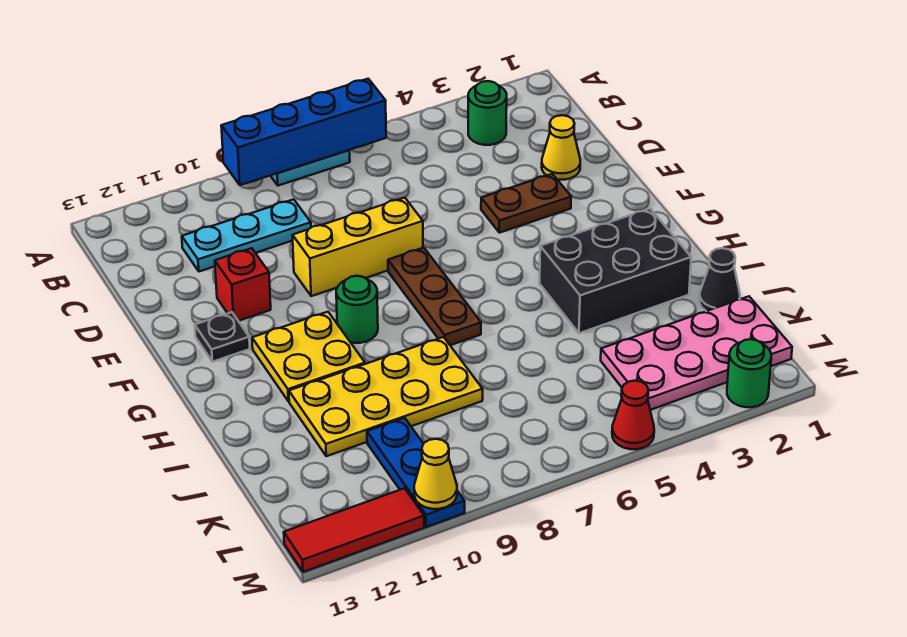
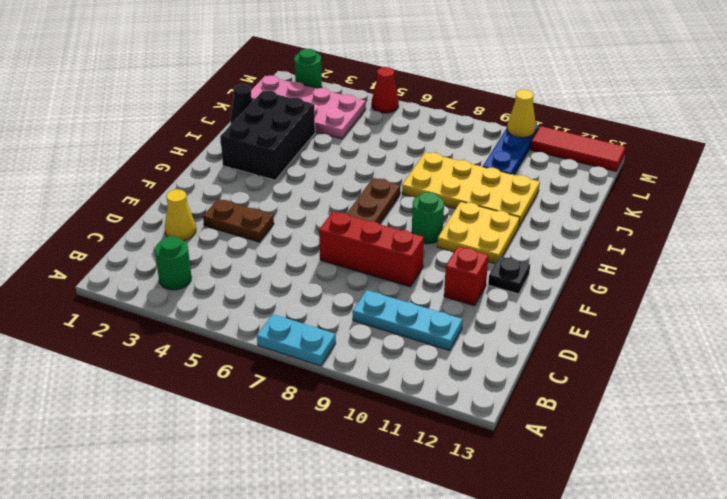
blue 1x4 brick [221,79,386,185] -> none
yellow 1x3 brick [292,198,423,296] -> red 1x3 brick [319,211,424,287]
black 2x3 brick [539,209,691,333] -> black 2x3 brick turned to [220,91,315,180]

